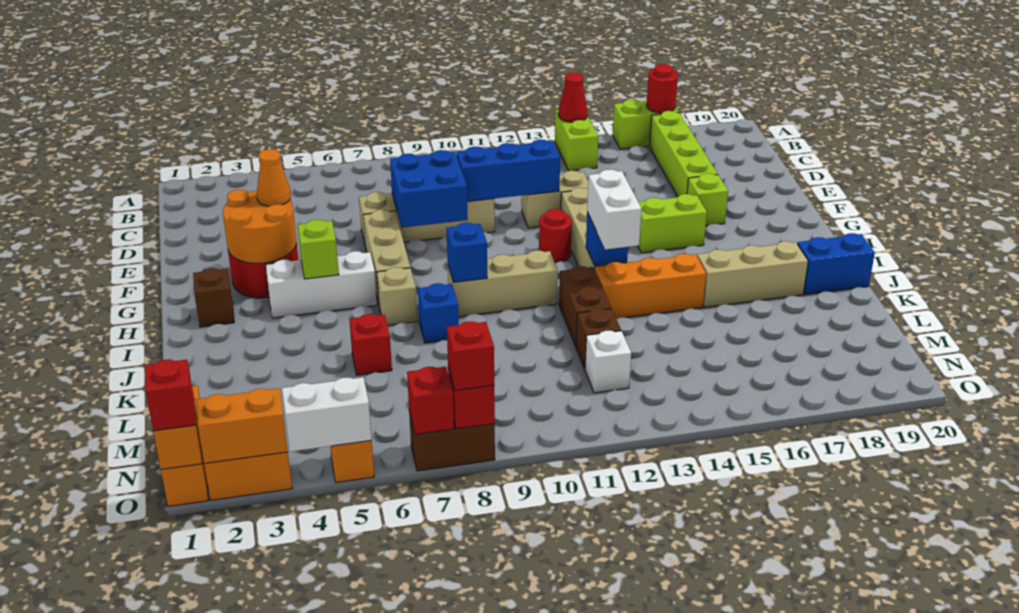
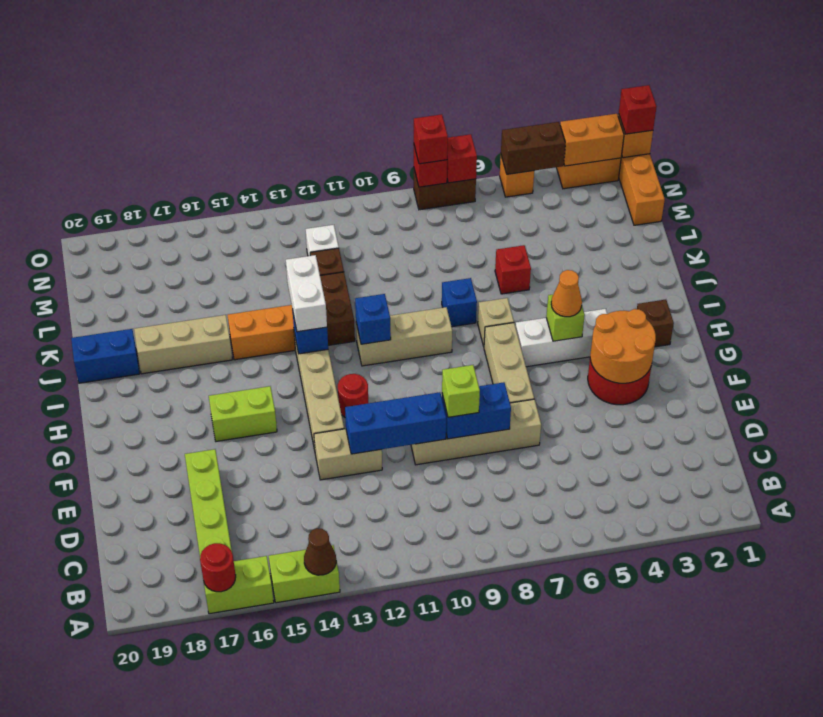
lime 1x2 brick [555,110,598,171] -> lime 1x2 brick turned to [269,545,340,603]
red 1x1 cone [558,73,588,122] -> brown 1x1 cone [304,528,336,575]
blue 2x2 brick [390,150,468,228] -> blue 1x2 brick [442,382,511,439]
orange 1x1 cone [257,149,291,206] -> orange 1x1 cone moved to [551,270,582,317]
lime 1x1 brick [687,173,728,226] -> lime 1x1 brick moved to [442,365,480,417]
blue 1x1 brick [446,223,487,282] -> blue 1x1 brick moved to [355,294,391,344]
white 1x2 brick [282,377,372,452] -> brown 1x2 brick [501,122,565,174]

